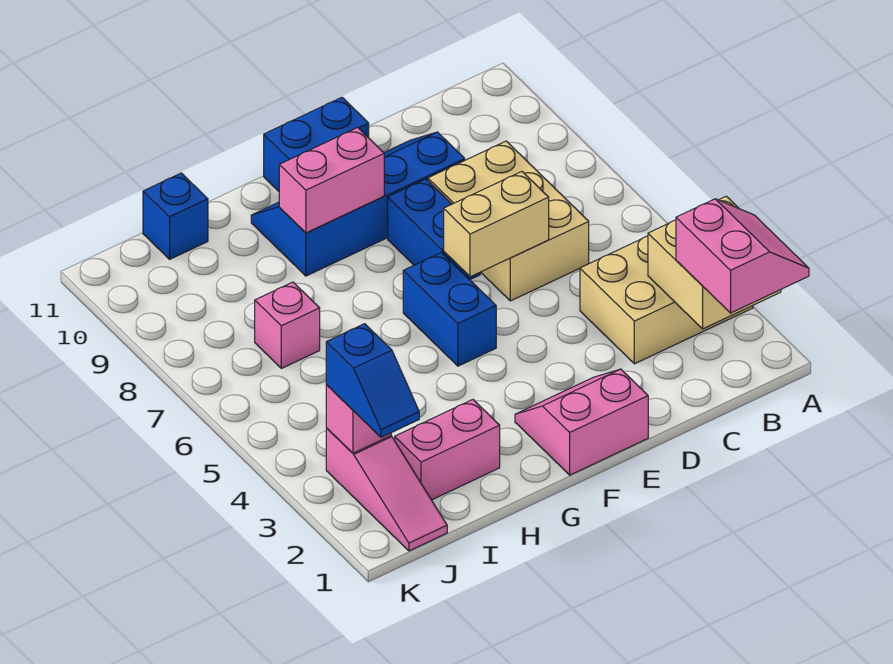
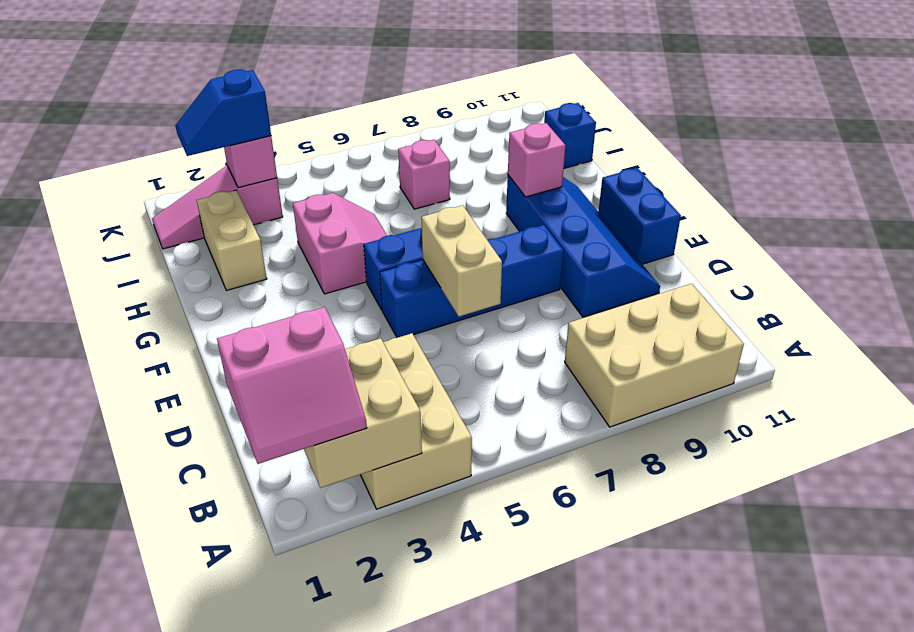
tan 2x3 brick [428,141,589,301] -> tan 2x3 brick moved to [565,284,744,427]
pink 2x2 slope [515,369,648,475] -> pink 2x2 slope moved to [293,193,387,294]
blue 1x2 brick [388,179,480,280] -> blue 1x4 brick [380,225,564,338]
pink 1x2 brick [279,128,384,233] -> pink 1x1 brick [508,123,565,197]
pink 1x2 brick [395,400,500,500] -> tan 1x2 brick [197,190,267,290]

